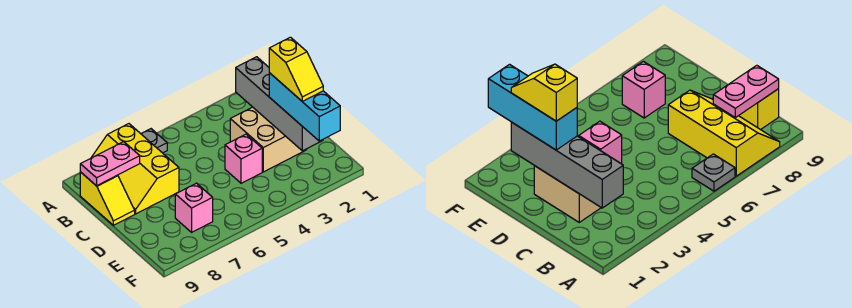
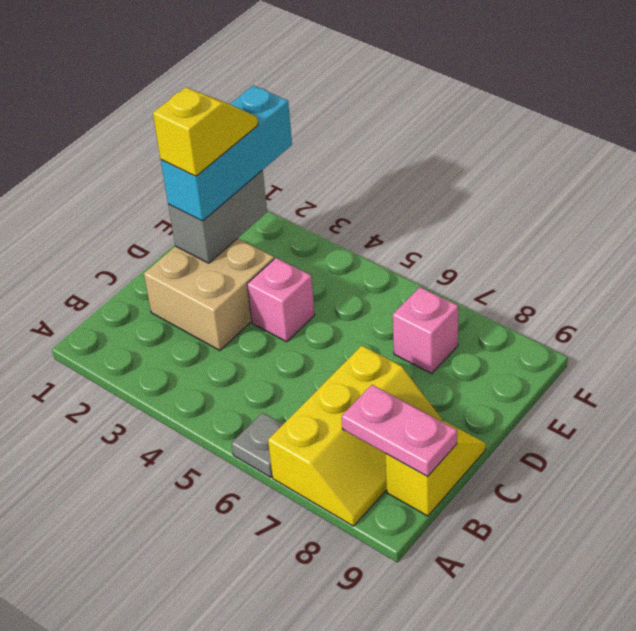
grey 1x4 brick [236,57,323,151] -> grey 1x2 brick [168,170,267,263]

